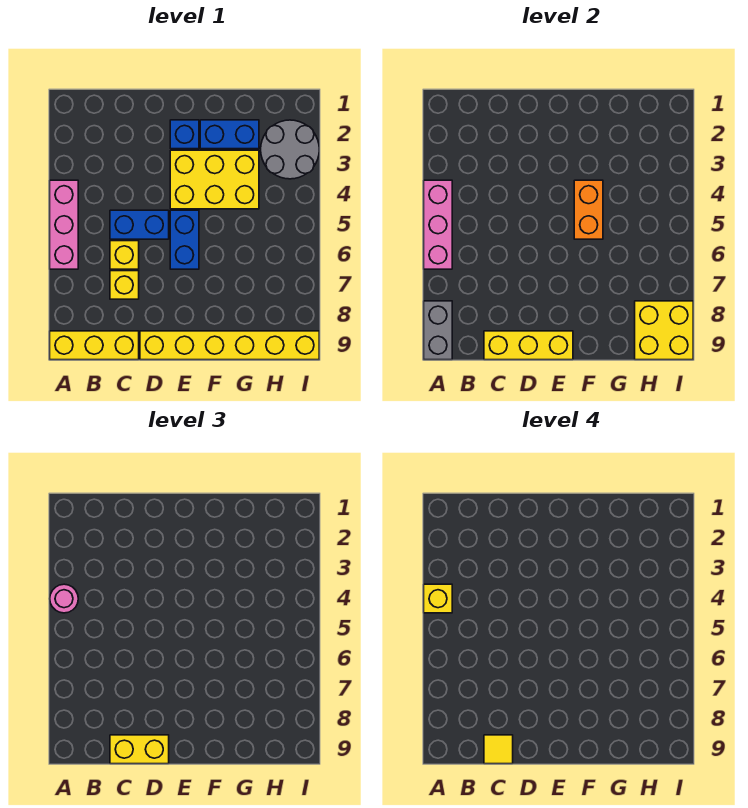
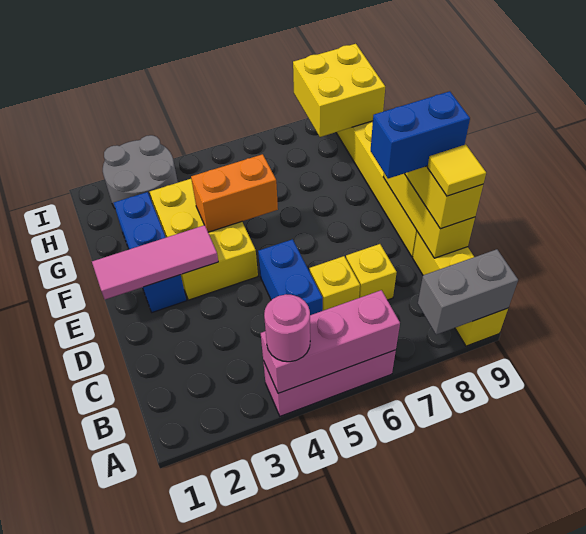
yellow 1x1 brick [424,584,452,613] -> none
none -> pink 1x3 tile [92,225,218,300]
blue 1x2 brick [170,210,199,269] -> blue 1x2 brick moved to [371,91,470,179]

